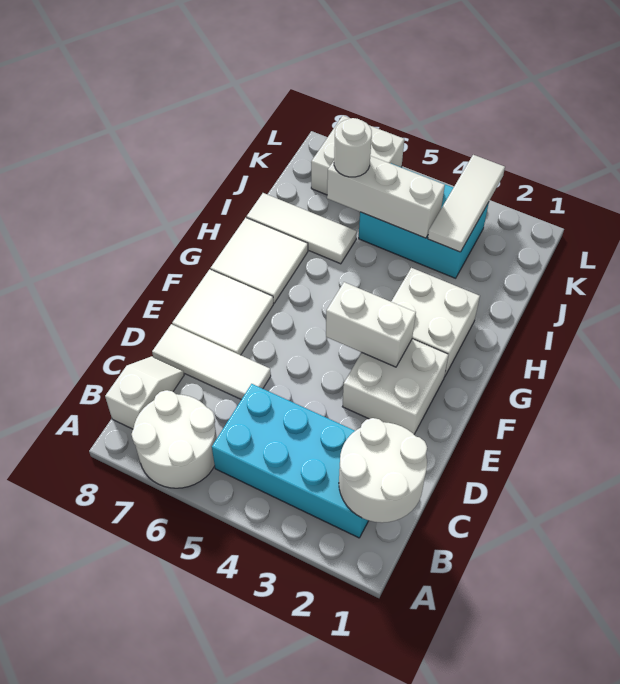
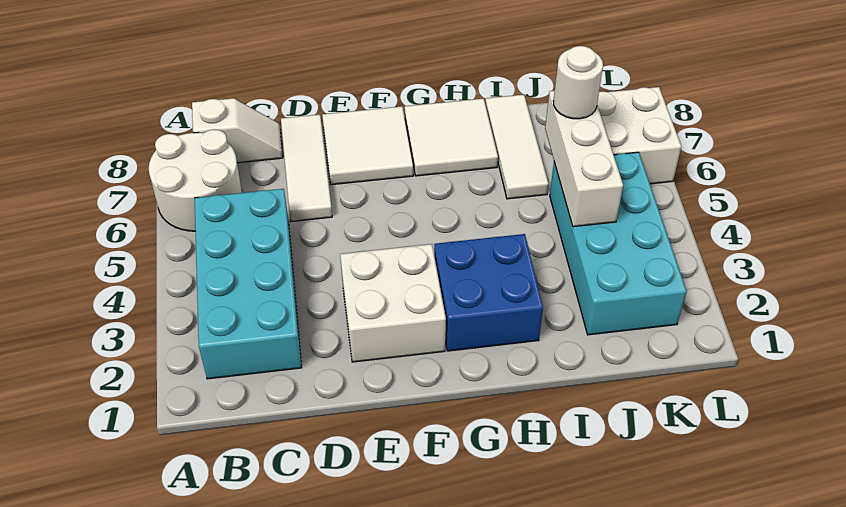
white 2x2 round brick [339,418,427,523] -> none
white 1x2 brick [326,282,416,367] -> none
white 2x2 brick [391,268,480,377] -> blue 2x2 brick [434,234,543,351]
cyan 2x3 brick [359,163,489,278] -> cyan 2x4 brick [550,152,687,335]
white 1x3 tile [428,155,505,252] -> none

